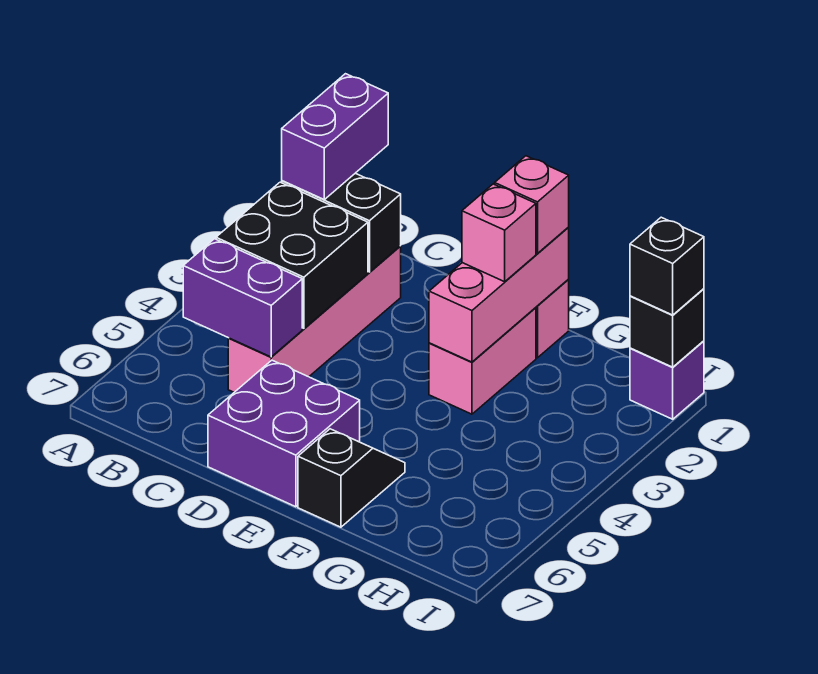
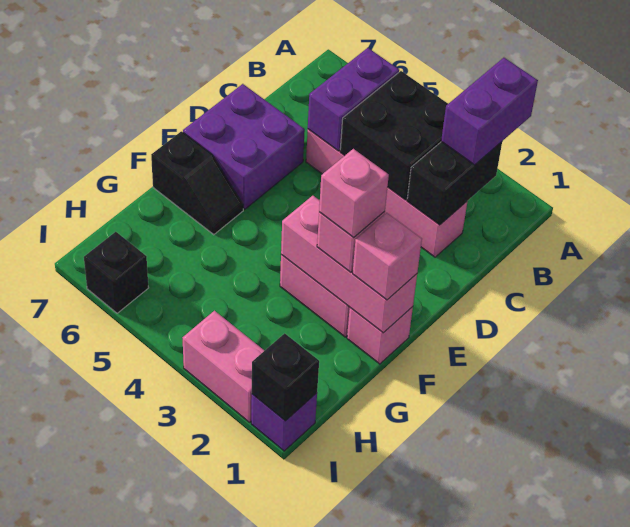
purple 1x2 brick [282,74,388,199] -> purple 1x2 brick turned to [441,58,538,165]
none -> pink 1x1 brick [319,149,389,238]
black 1x1 brick [630,217,704,315] -> black 1x1 brick moved to [84,232,149,313]
none -> pink 1x2 brick [183,311,264,422]

